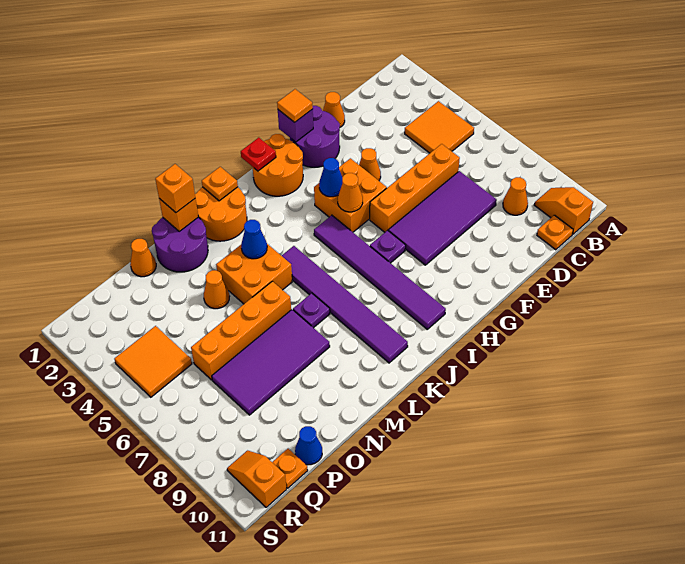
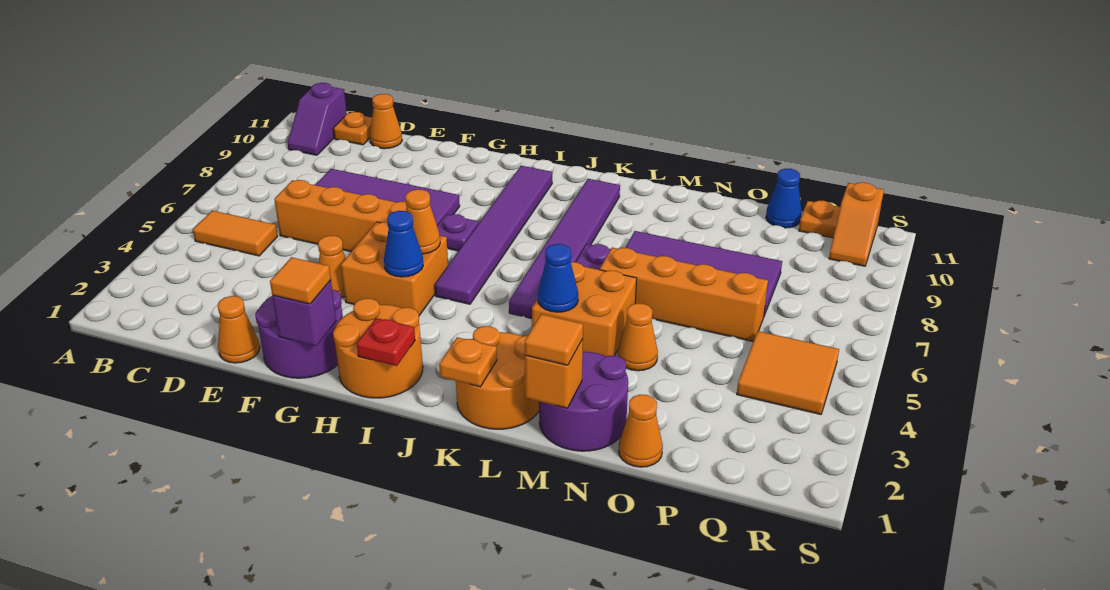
orange 2x2 tile [405,101,474,153] -> orange 1x2 tile [193,211,278,256]
orange 1x2 slope [534,187,593,234] -> purple 1x2 slope [288,83,347,155]
orange 1x1 cone [503,177,528,215] -> orange 1x1 cone moved to [370,94,402,149]
orange 1x1 brick [155,164,195,213] -> orange 1x1 tile [525,314,583,365]

